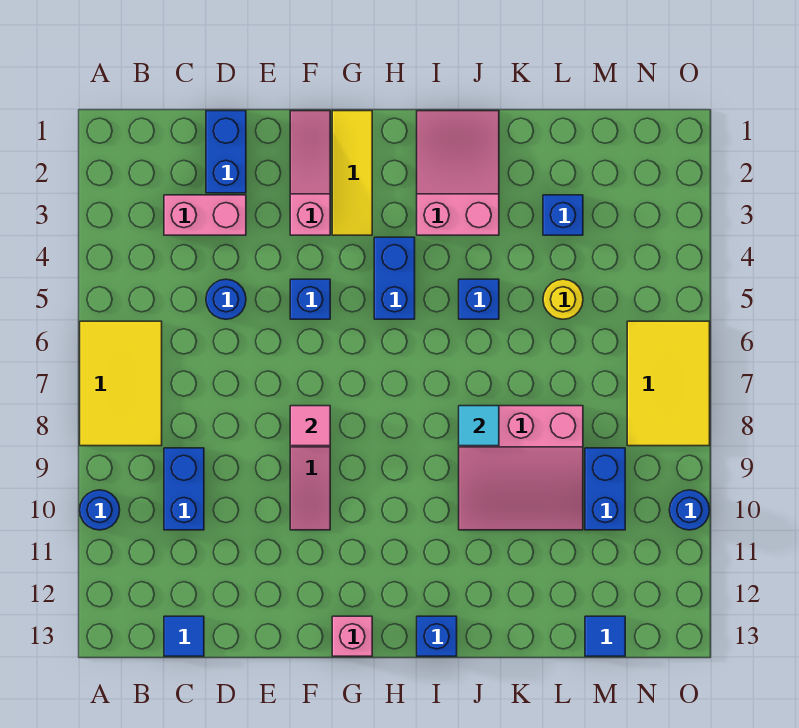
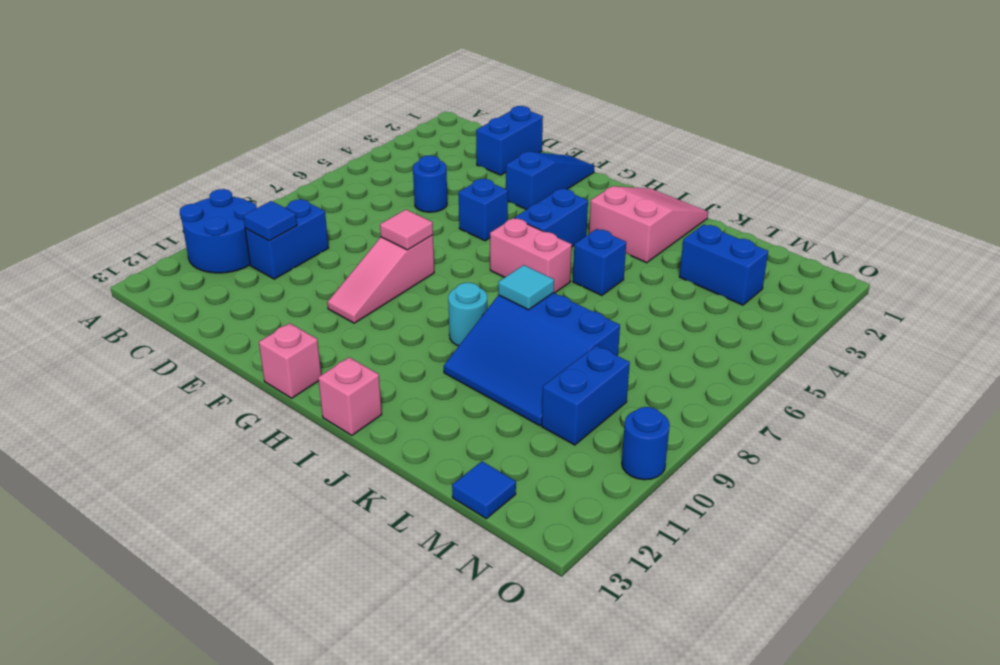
yellow 2x3 tile [80,321,162,446] -> none
blue 1x1 round brick [80,490,120,530] -> blue 2x2 round brick [180,189,257,273]
pink 1x2 brick [164,195,246,235] -> pink 1x2 brick moved to [490,218,572,293]
blue 1x1 tile [164,616,204,656] -> blue 1x1 tile moved to [243,201,297,241]
pink 1x3 slope [290,111,330,235] -> blue 1x3 slope [506,152,595,210]
yellow 1x3 tile [332,111,372,235] -> none
none -> cyan 1x1 round brick [448,283,488,346]
blue 1x1 brick [417,616,457,656] -> pink 1x1 brick [318,357,382,435]
pink 3x3 slope [459,406,583,530] -> blue 3x3 slope [444,293,620,426]
blue 1x1 brick [543,195,583,235] -> blue 1x2 brick [679,224,768,305]
yellow 1x1 round brick [543,279,583,319] -> none
yellow 2x3 tile [627,321,710,446] -> none

